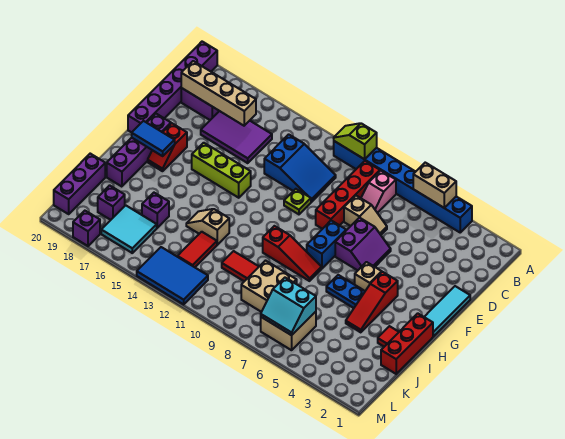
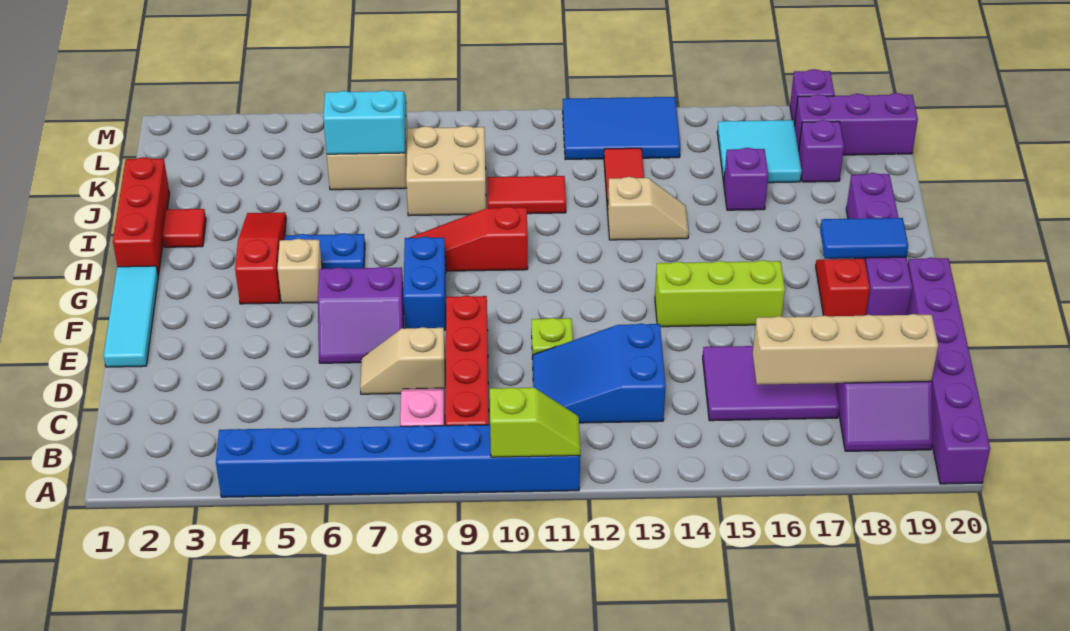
tan 1x2 brick [413,163,456,208] -> none
purple 2x2 slope [335,218,391,270] -> purple 2x2 slope turned to [318,267,404,363]
purple 1x3 brick [54,154,105,214] -> purple 1x3 brick turned to [795,93,918,155]

